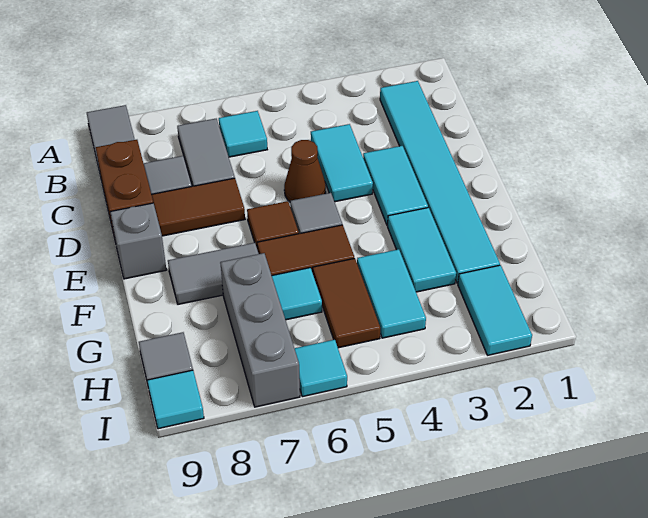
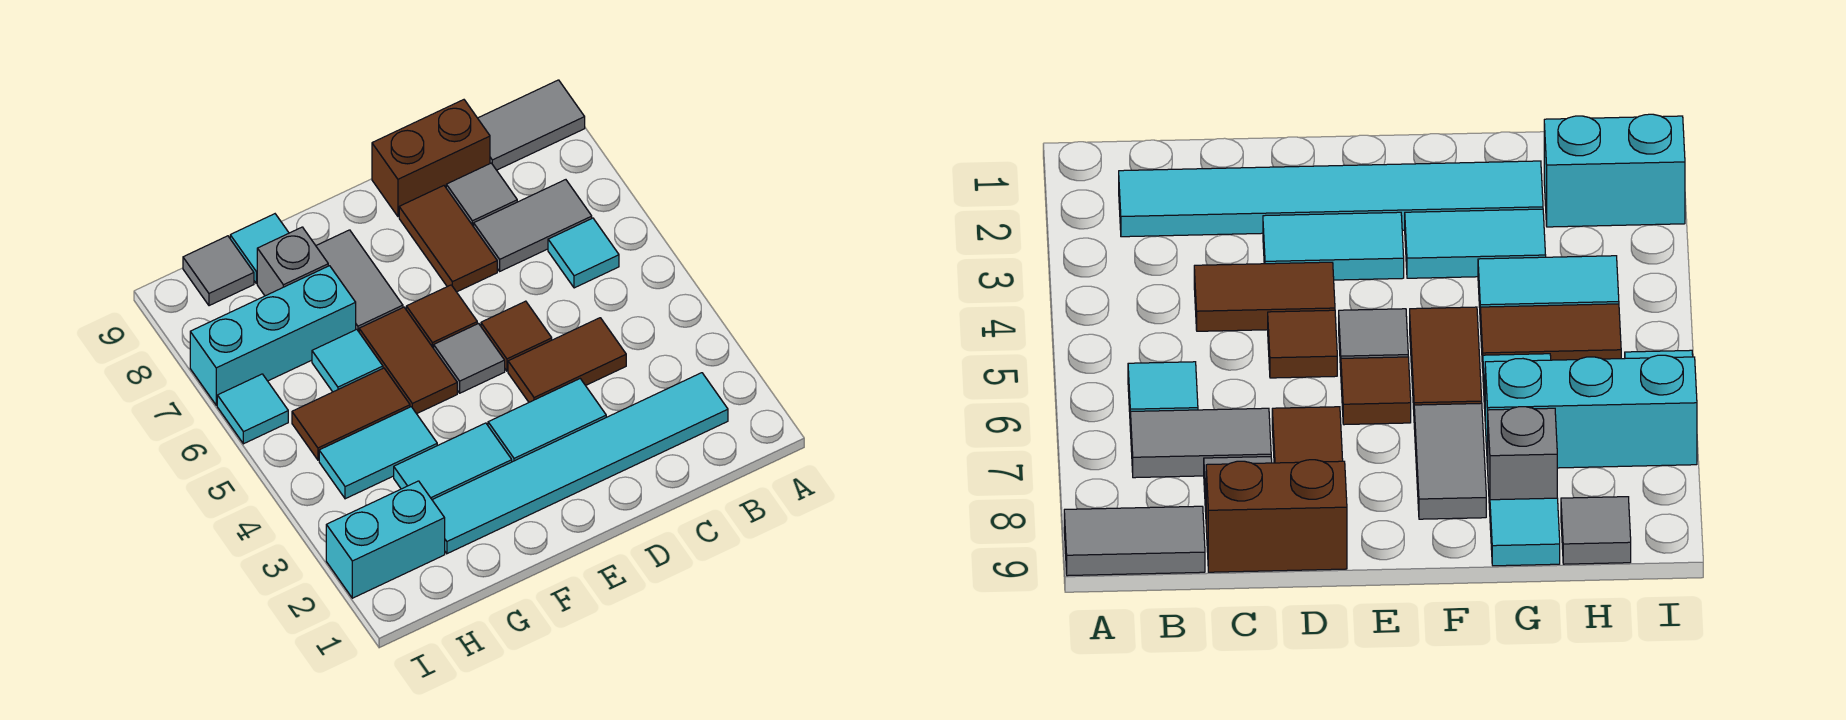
cyan 1x2 tile [311,124,373,202] -> brown 1x2 tile [508,318,626,402]
brown 1x1 cone [284,140,326,202] -> brown 1x1 tile [481,301,552,371]
grey 1x1 brick [110,203,166,279] -> grey 1x1 brick moved to [257,227,328,296]
grey 1x3 brick [220,253,300,407] -> cyan 1x3 brick [190,266,356,405]
cyan 1x2 tile [458,265,532,355] -> cyan 1x2 brick [326,481,445,598]
cyan 1x1 tile [147,370,204,429] -> cyan 1x1 tile moved to [230,214,289,283]

